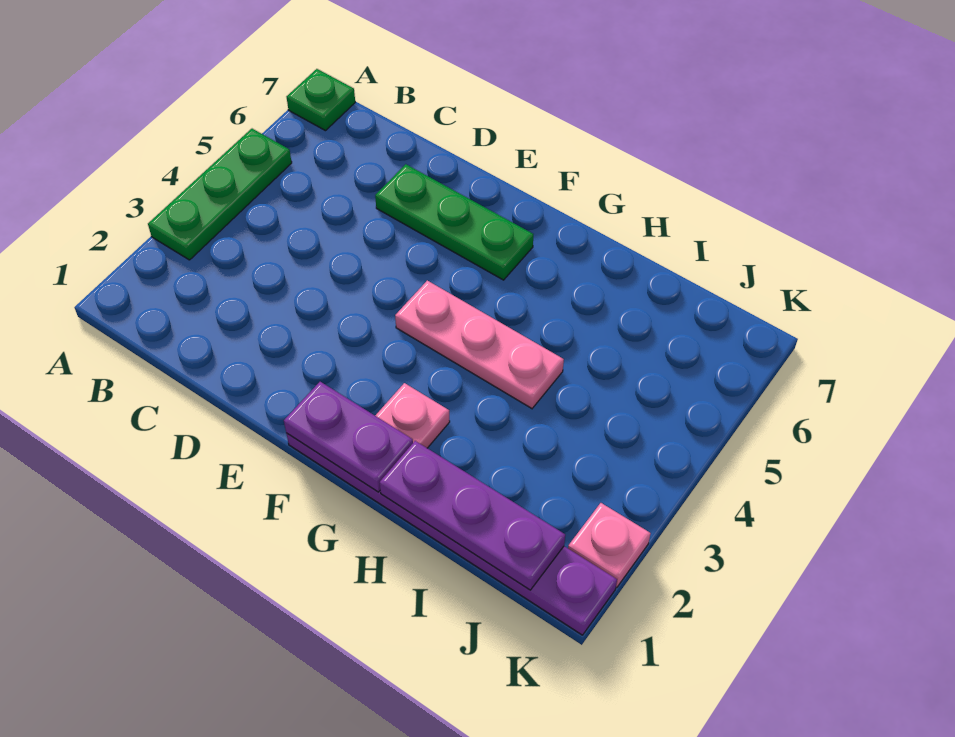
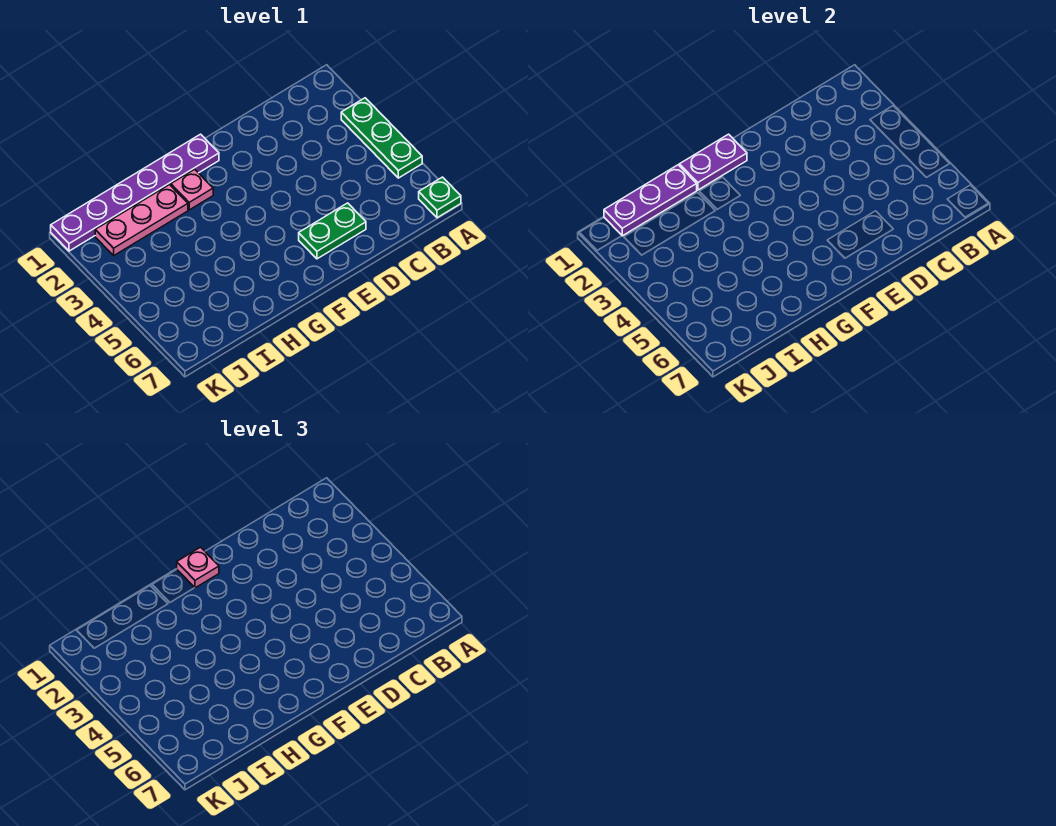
green 1x3 plate [375,164,533,280] -> green 1x2 plate [299,203,366,259]
pink 1x3 plate [395,281,564,408] -> pink 1x3 plate moved to [95,185,188,255]
pink 1x1 plate [568,503,651,587] -> pink 1x1 plate moved to [177,547,219,588]

